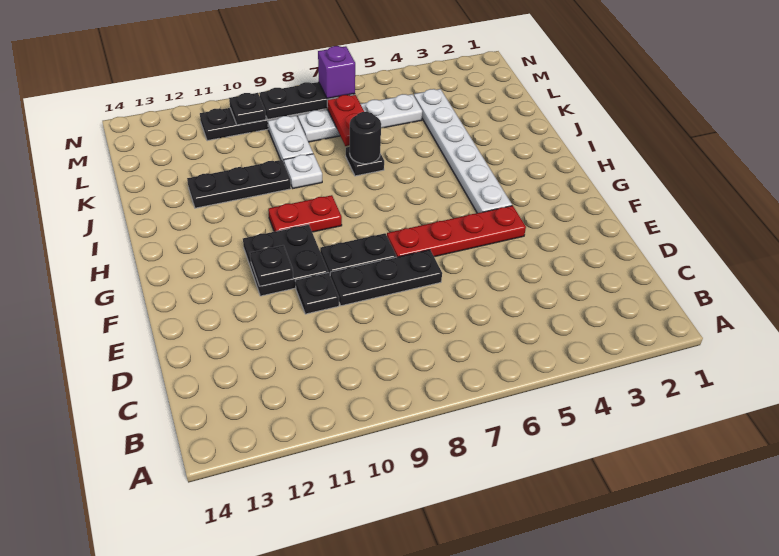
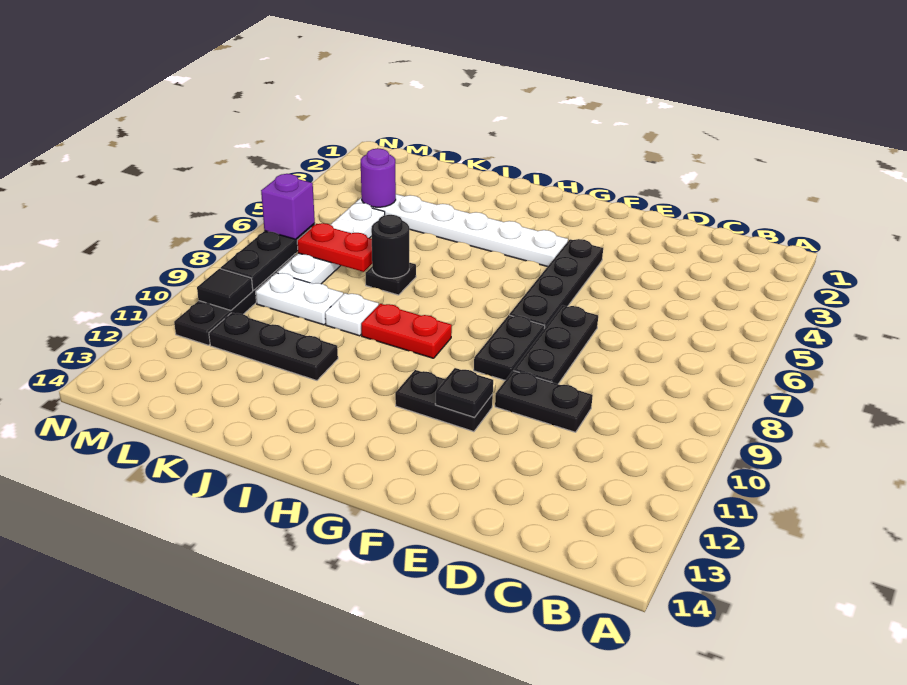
black 1x1 plate [295,272,339,314] -> black 1x2 plate [495,371,593,432]
red 1x4 plate [387,206,526,257] -> black 1x4 plate [509,239,603,329]
black 2x2 plate [243,224,328,296] -> black 1x2 plate [395,370,493,432]
red 1x2 plate [268,195,342,232] -> red 1x2 plate turned to [361,304,452,358]
black 1x3 plate [187,160,291,208] -> black 1x3 plate turned to [209,313,338,380]
none -> purple 1x1 round brick [361,149,396,207]
black 1x1 plate [229,93,266,125] -> black 1x1 tile [197,269,253,310]

